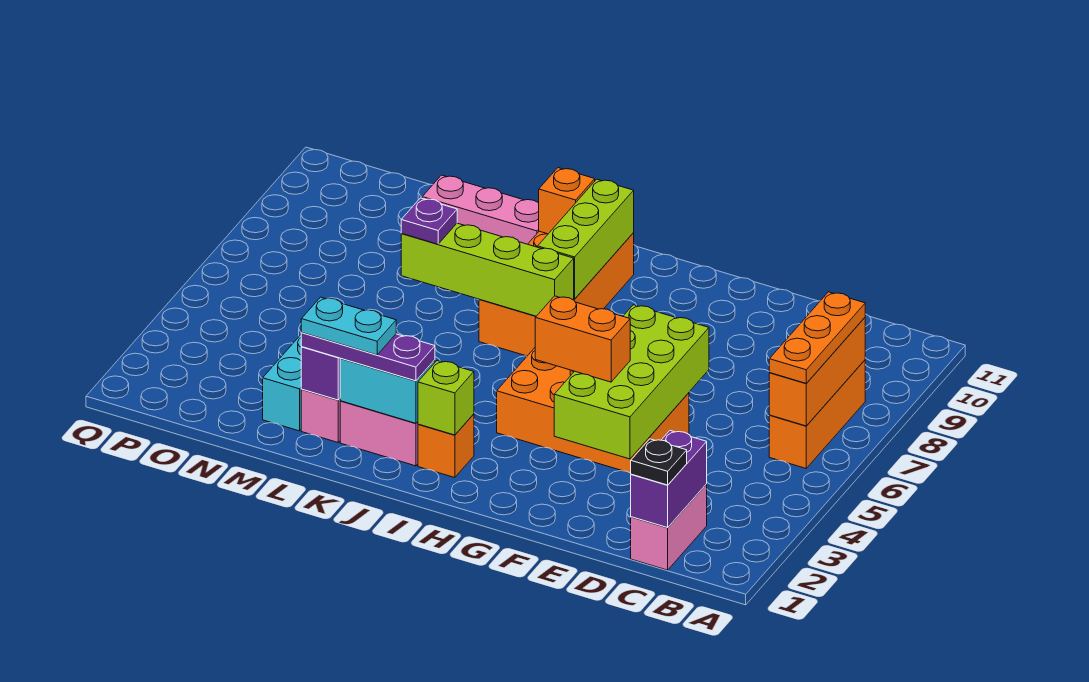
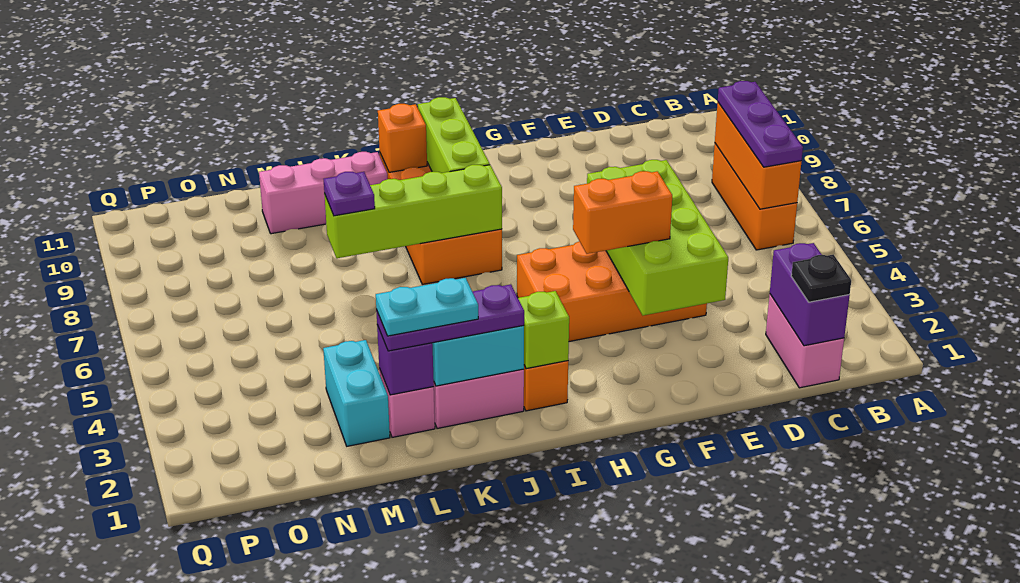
orange 1x3 plate [769,292,865,383] -> purple 1x3 plate [718,81,803,167]

